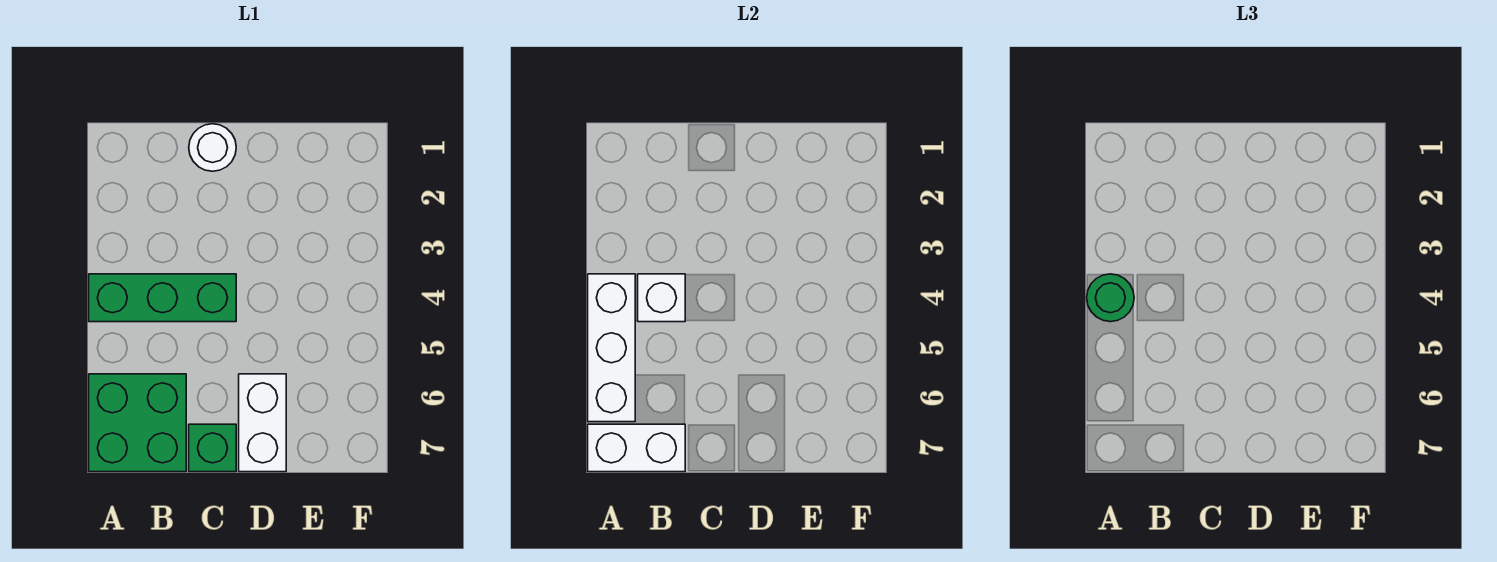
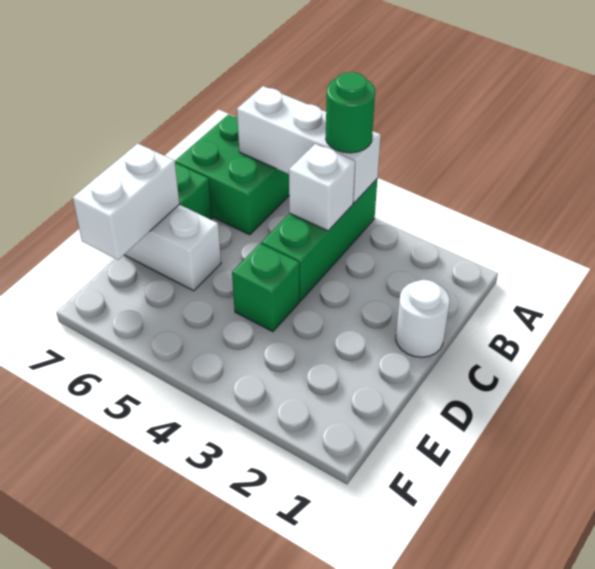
white 1x2 brick [588,424,685,472] -> white 1x2 brick moved to [73,144,179,260]
none -> green 1x1 brick [232,244,299,332]

